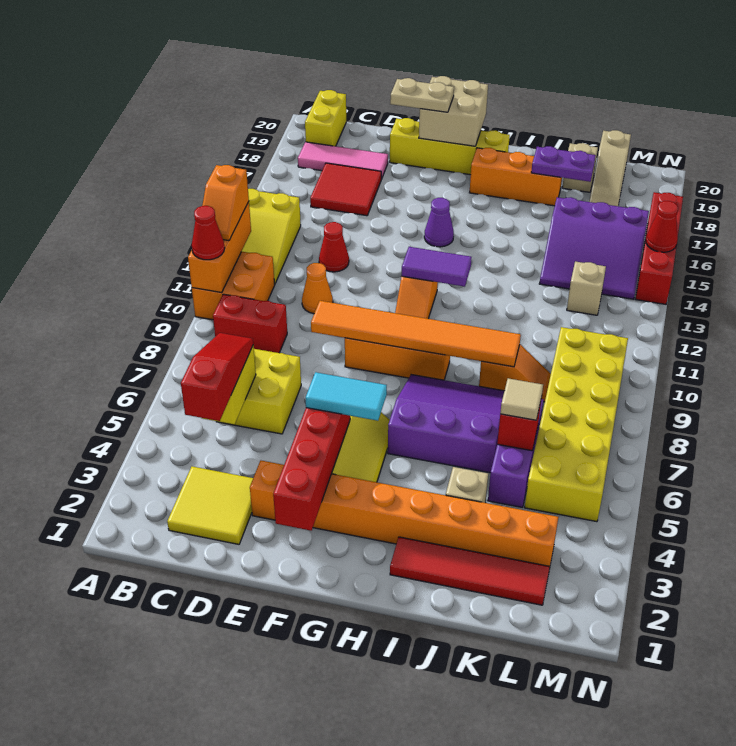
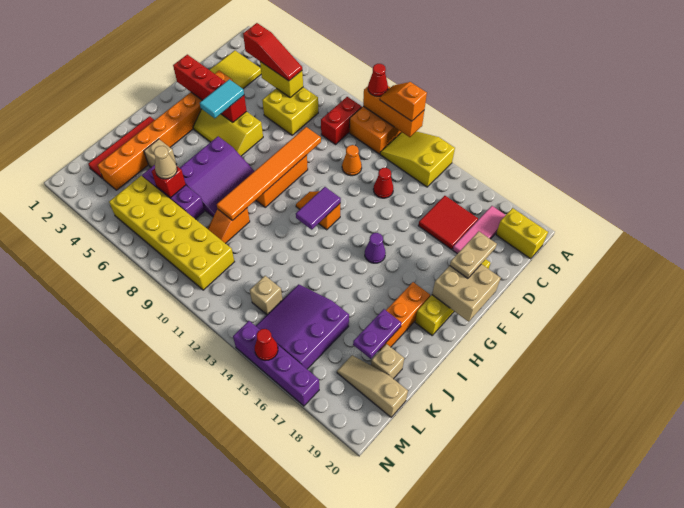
tan 1x1 tile [500,378,543,420] -> tan 1x1 cone [154,146,177,179]
red 1x4 brick [636,192,683,304] -> purple 1x4 brick [233,321,319,406]

